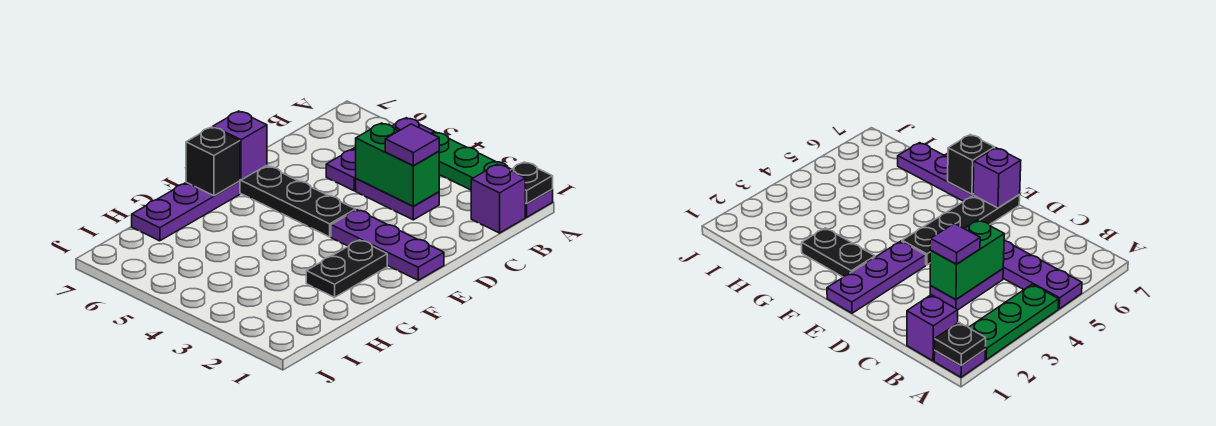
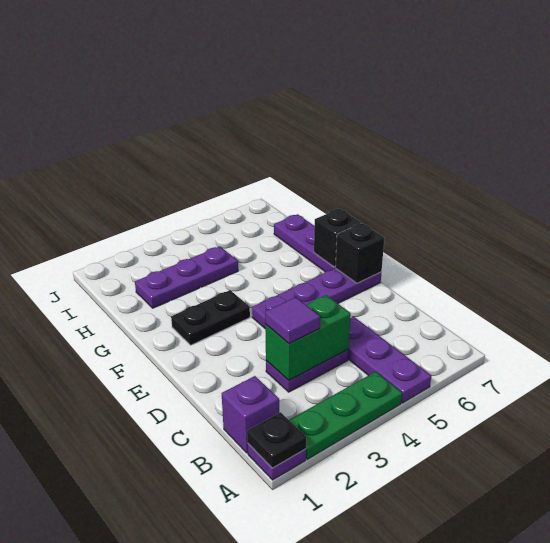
purple 1x3 plate [331,210,444,280] -> purple 1x3 plate moved to [135,246,238,308]
black 1x4 plate [240,165,356,237] -> purple 1x4 plate [252,268,382,328]
purple 1x1 brick [213,111,267,180] -> black 1x1 brick [335,223,384,283]
black 1x2 plate [306,240,387,297] -> black 1x2 plate turned to [171,290,250,345]

